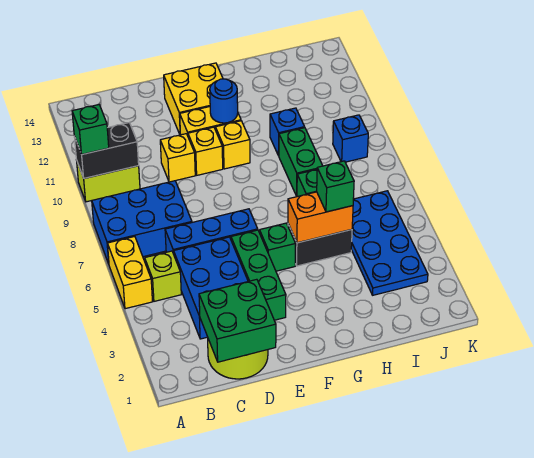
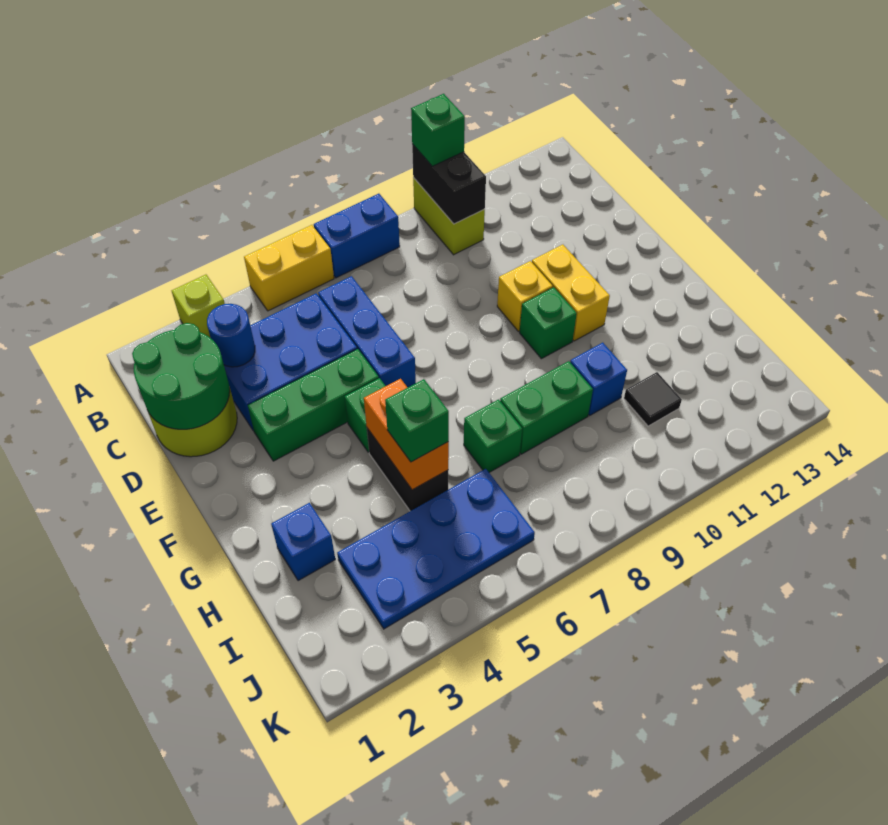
blue 2x3 brick [92,181,192,264] -> blue 1x2 brick [314,194,400,278]
lime 1x1 brick [145,251,181,301] -> lime 1x1 brick moved to [172,275,225,337]
green 2x2 brick [199,279,276,362] -> green 2x2 round brick [132,323,230,429]
yellow 1x1 brick [160,134,195,182] -> none
yellow 2x2 brick [164,63,223,135] -> none
yellow 1x1 brick [215,121,250,169] -> green 1x1 brick [520,287,577,359]
blue 1x1 round brick [210,79,238,123] -> blue 1x1 round brick moved to [207,304,255,367]
none -> black 1x1 tile [624,372,682,426]
blue 1x1 brick [333,115,368,162] -> blue 1x1 brick moved to [271,503,335,581]

